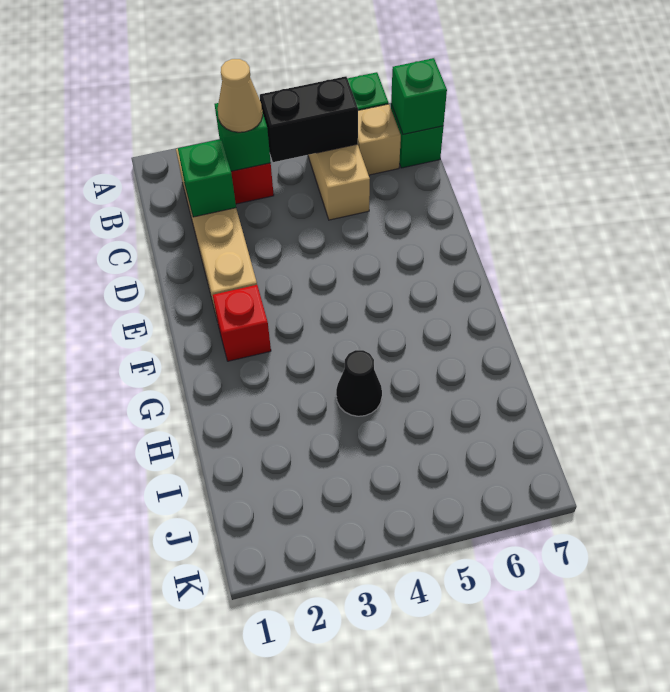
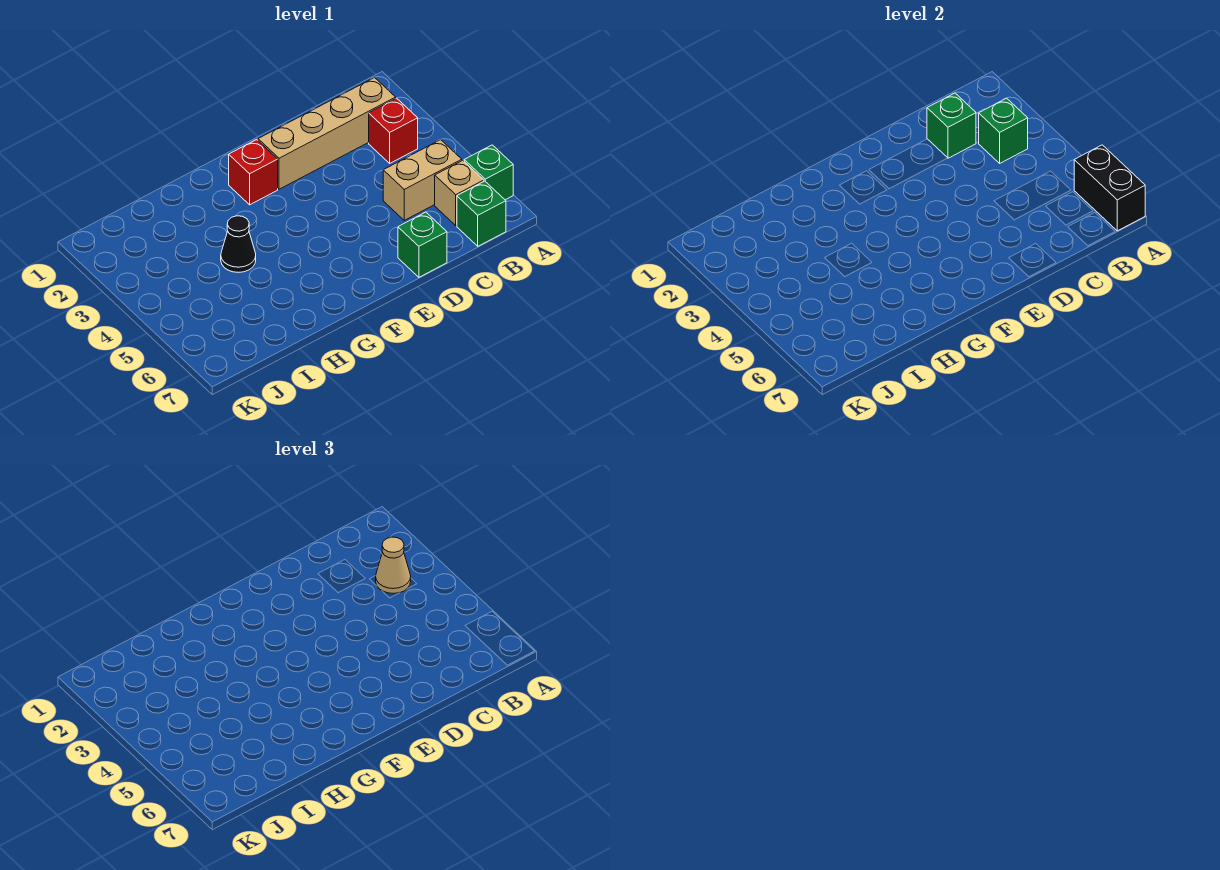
black 1x2 brick [260,76,358,162] -> black 1x2 brick moved to [1074,145,1145,231]
green 1x1 brick [391,58,447,134] -> green 1x1 brick moved to [398,212,447,277]

